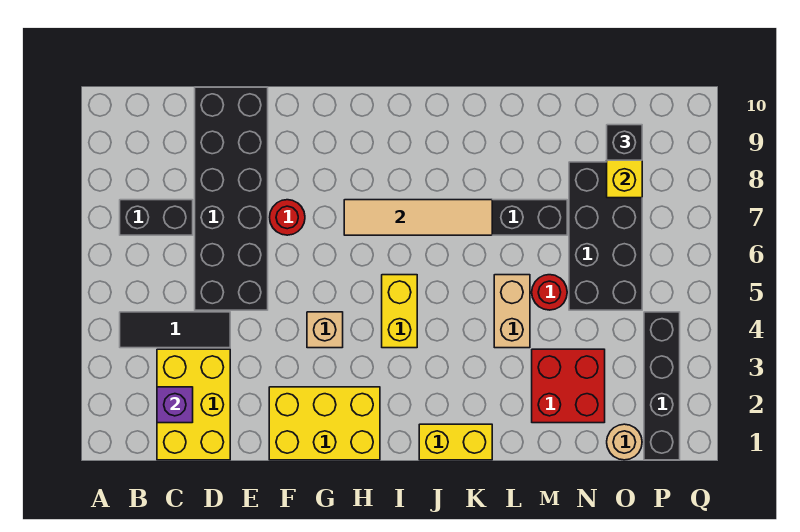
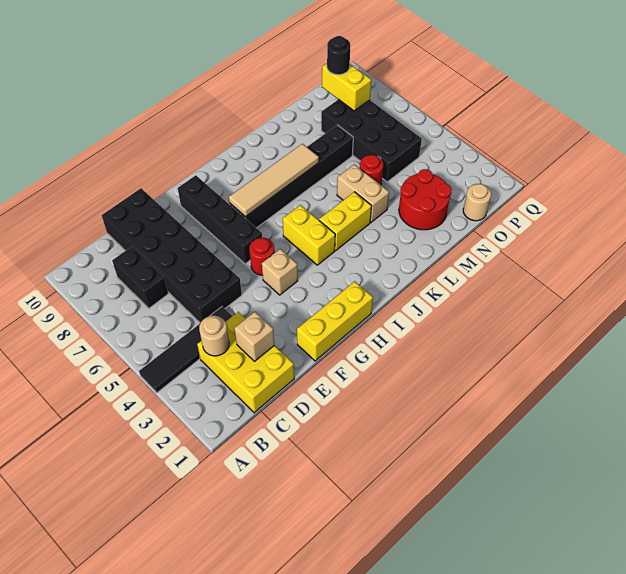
black 1x3 tile [120,312,230,348] -> black 1x4 tile [139,307,232,393]
black 1x2 brick [120,200,193,235] -> black 1x2 brick turned to [112,247,168,308]
purple 1x1 brick [157,387,193,423] -> none
none -> tan 1x1 round brick [199,316,229,356]
none -> tan 1x1 brick [234,312,274,361]
yellow 2x3 brick [269,387,380,460] -> yellow 1x3 brick [297,281,373,361]
red 1x1 round brick [269,200,305,235] -> red 1x1 round brick moved to [249,238,275,275]
yellow 1x2 brick [419,424,492,460] -> yellow 1x2 brick moved to [319,192,371,251]
red 2x2 brick [532,349,605,423] -> red 2x2 round brick [399,169,452,230]
black 1x1 brick [607,125,642,160] -> black 1x1 round brick [327,36,350,75]
black 1x4 brick [644,312,680,460] -> black 1x4 brick moved to [178,175,262,264]

